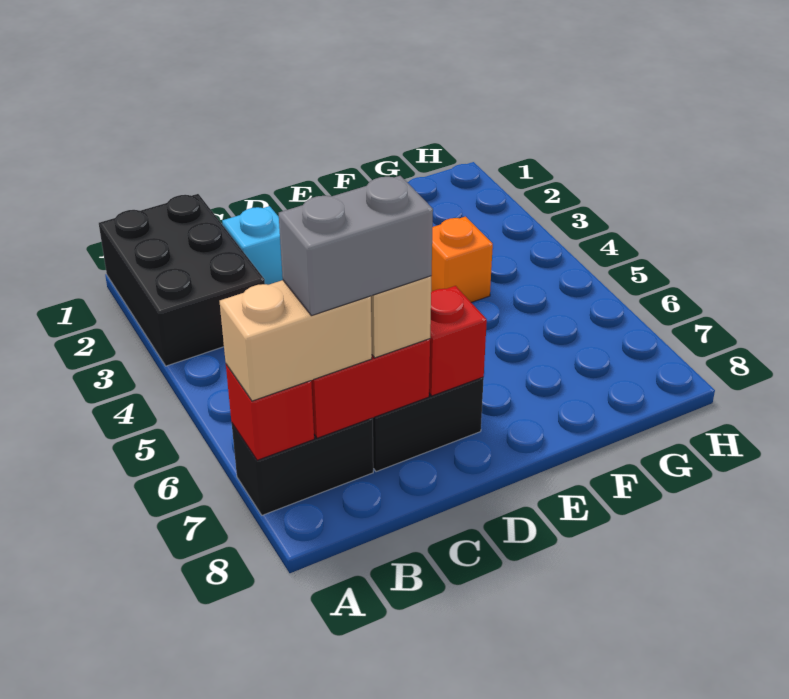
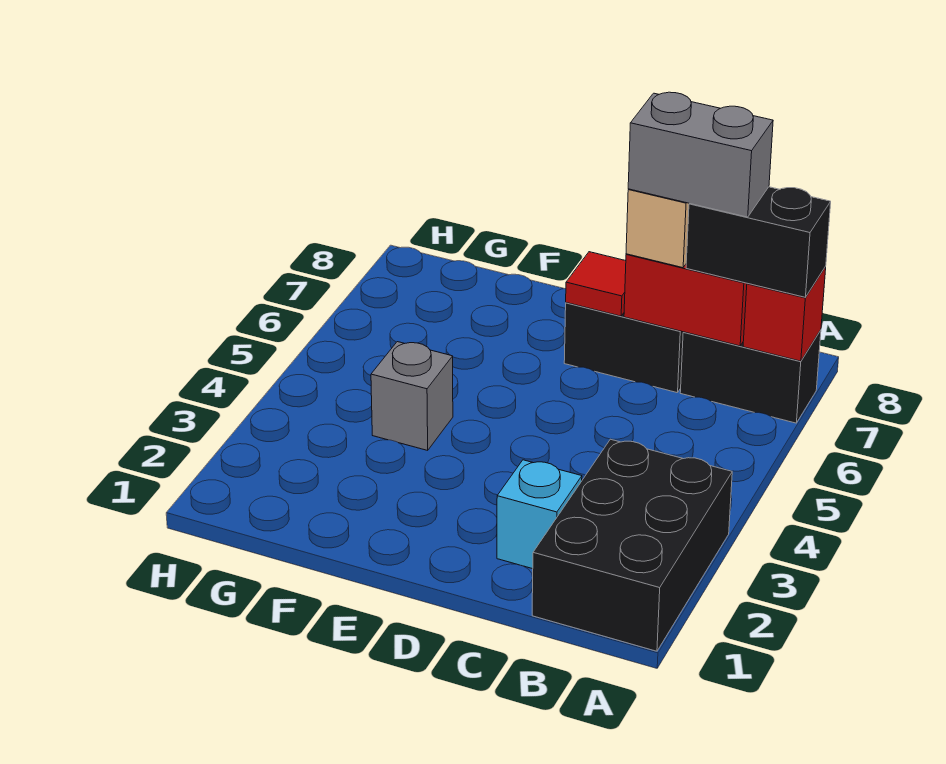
tan 1x2 brick [220,280,372,401] -> black 1x2 brick [686,187,831,297]
red 1x1 brick [429,286,487,396] -> red 1x1 tile [566,252,626,316]
orange 1x1 brick [431,217,493,302] -> grey 1x1 brick [371,342,453,450]

